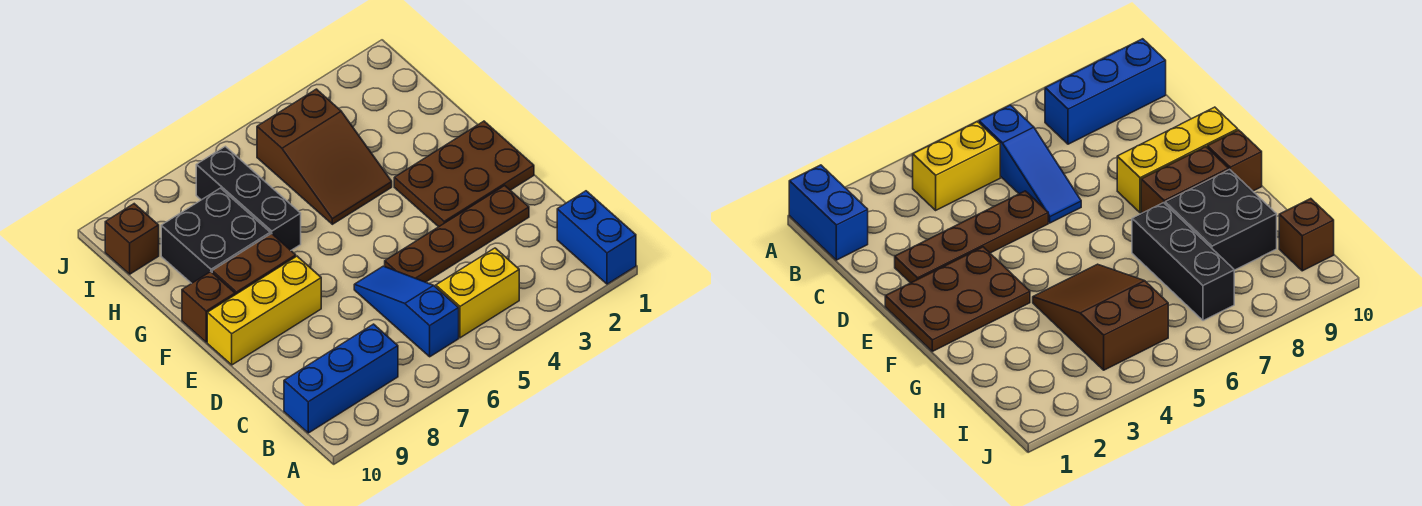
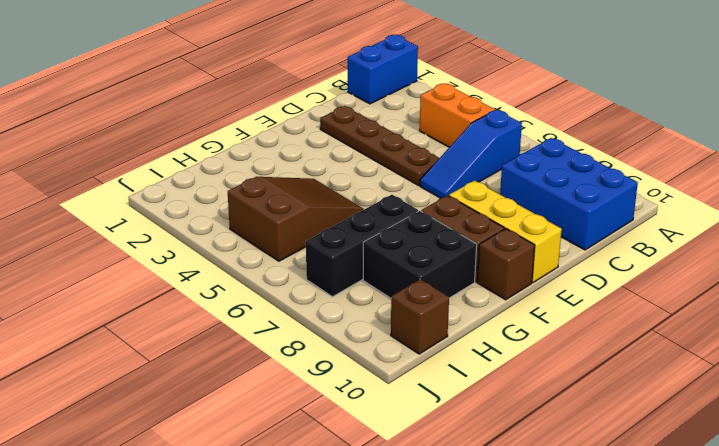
yellow 1x2 brick [436,248,519,338] -> orange 1x2 brick [420,84,495,147]
blue 1x3 brick [284,324,398,433] -> blue 2x3 brick [500,138,638,250]
brown 2x3 plate [394,121,534,227] -> none

